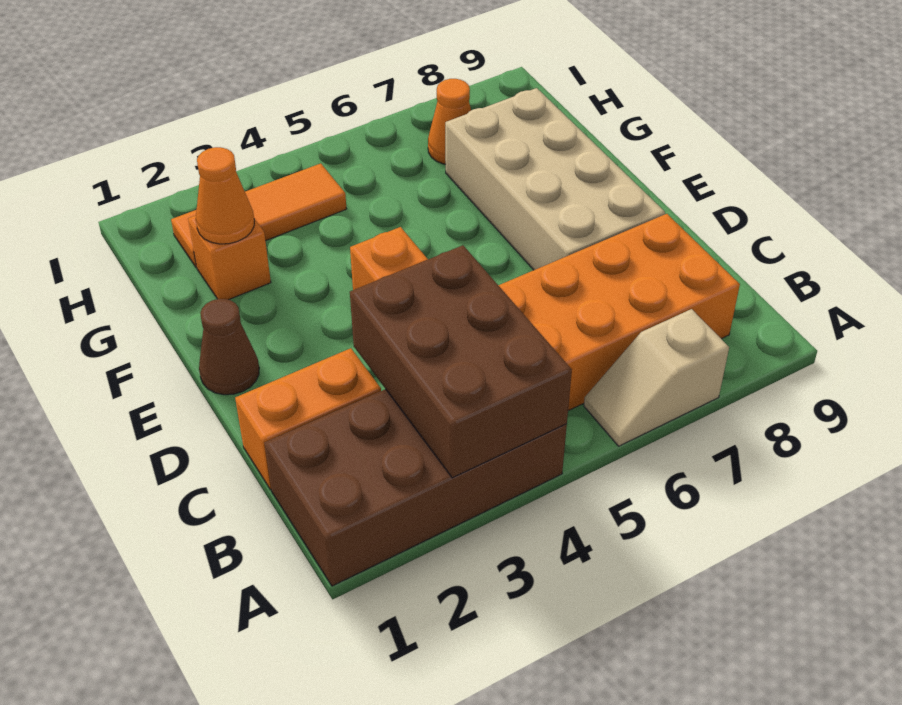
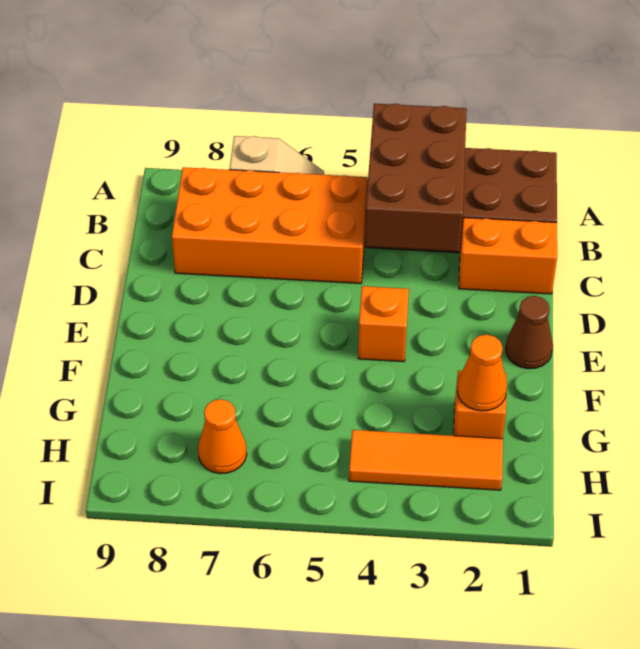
tan 2x4 brick [445,88,665,270] -> none

